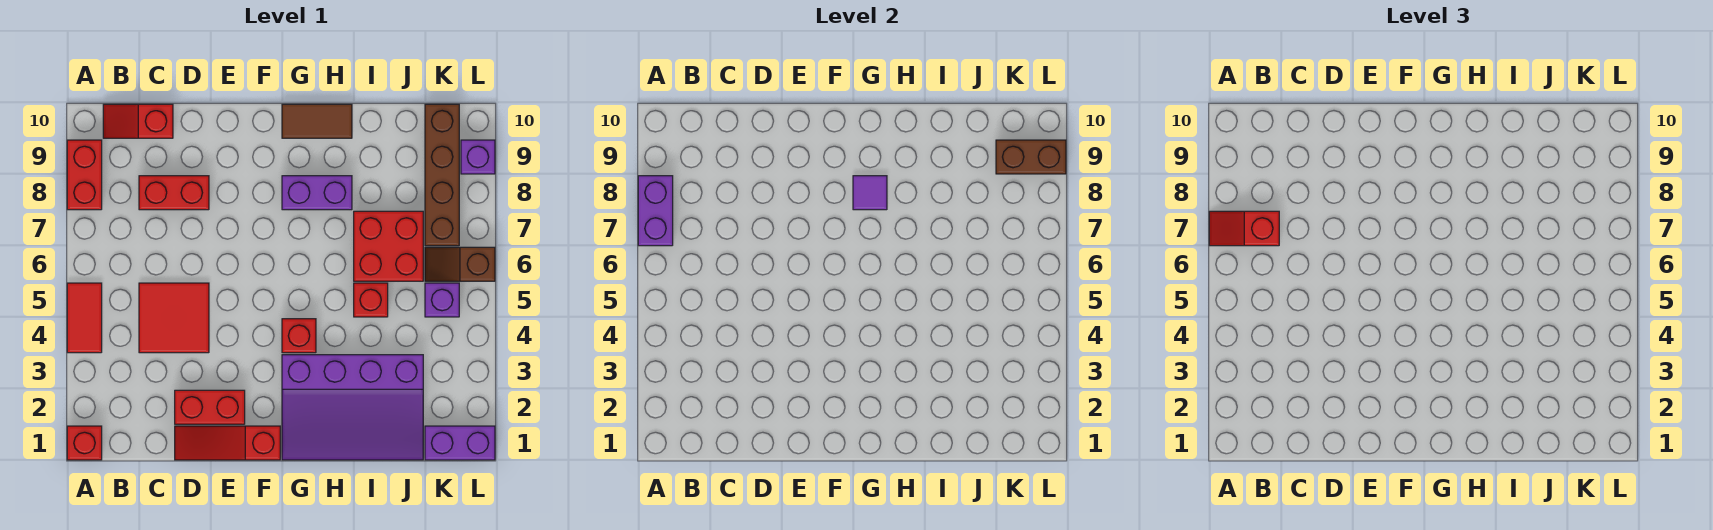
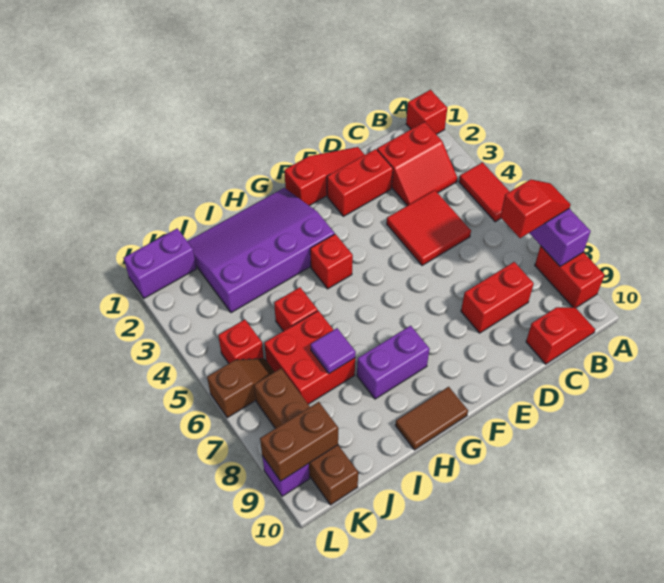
none -> red 2x2 slope [377,122,457,206]
purple 1x1 tile [853,176,887,210] -> purple 1x1 tile moved to [311,328,356,373]
purple 1x1 brick [425,283,459,317] -> red 1x1 brick [218,319,264,363]

